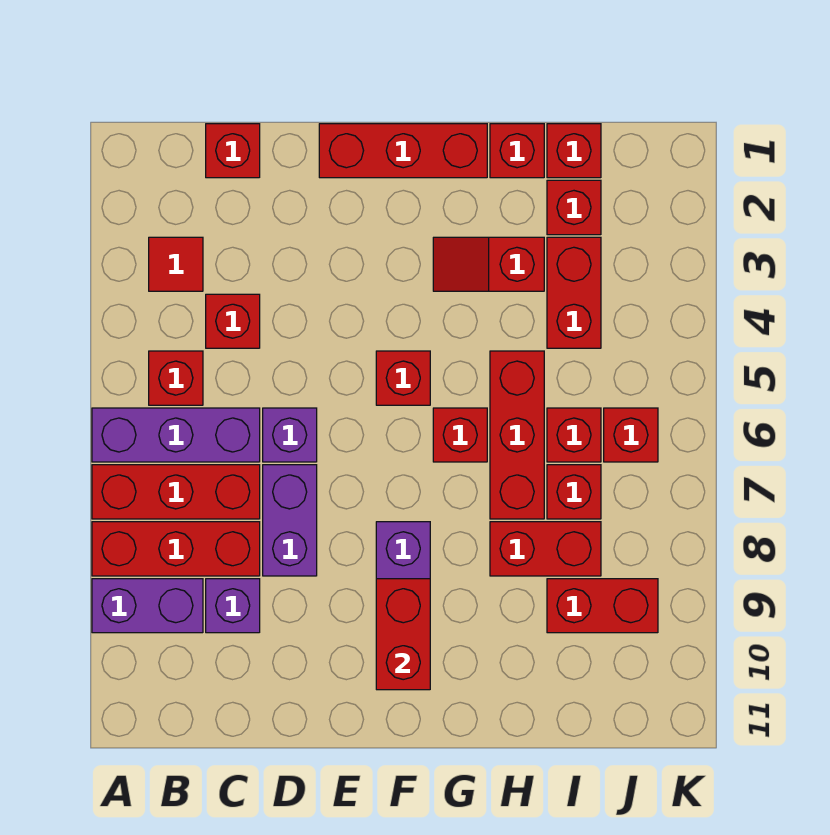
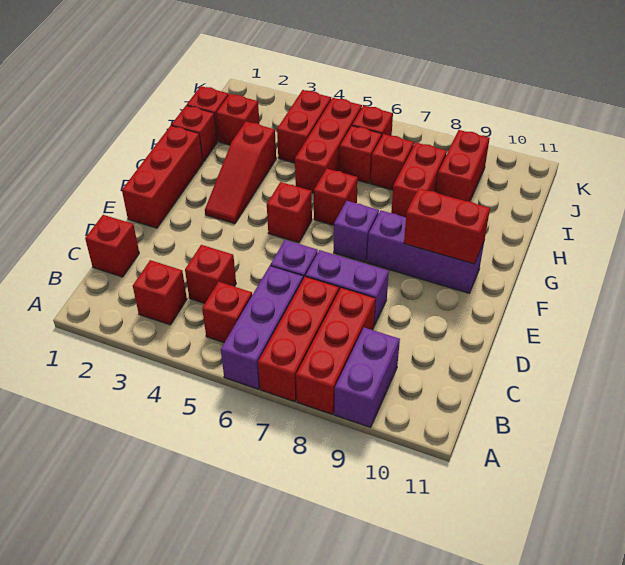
red 1x1 tile [149,237,203,291] -> red 1x1 brick [133,260,187,325]
purple 1x1 brick [206,579,260,633] -> purple 1x1 brick moved to [334,201,379,262]
red 1x2 slope [433,237,544,291] -> red 1x3 slope [205,122,276,224]
red 1x3 brick [490,351,544,519] -> red 1x3 brick turned to [295,98,362,193]
red 1x2 brick [547,237,601,348] -> red 1x2 brick turned to [277,90,331,163]

